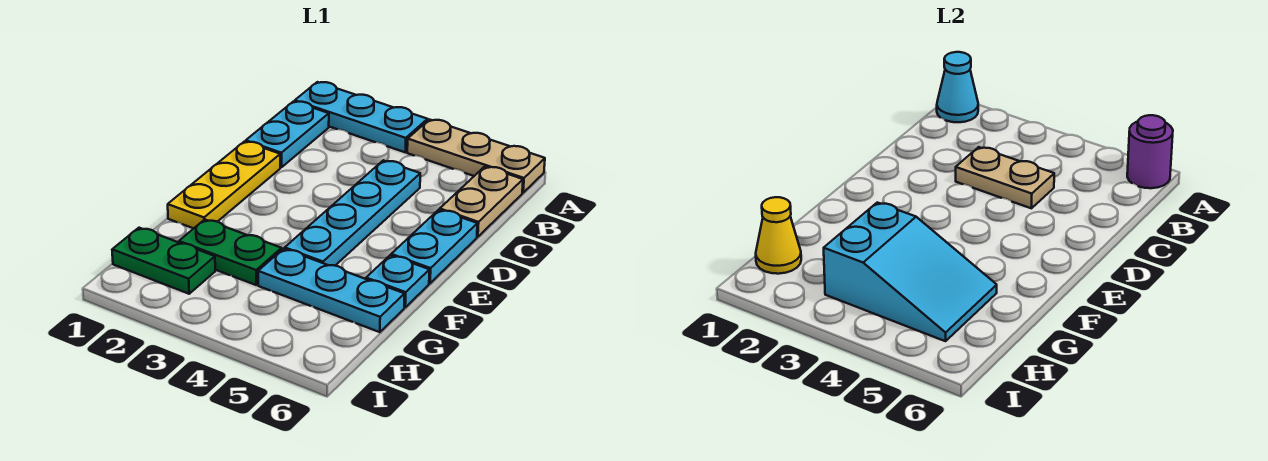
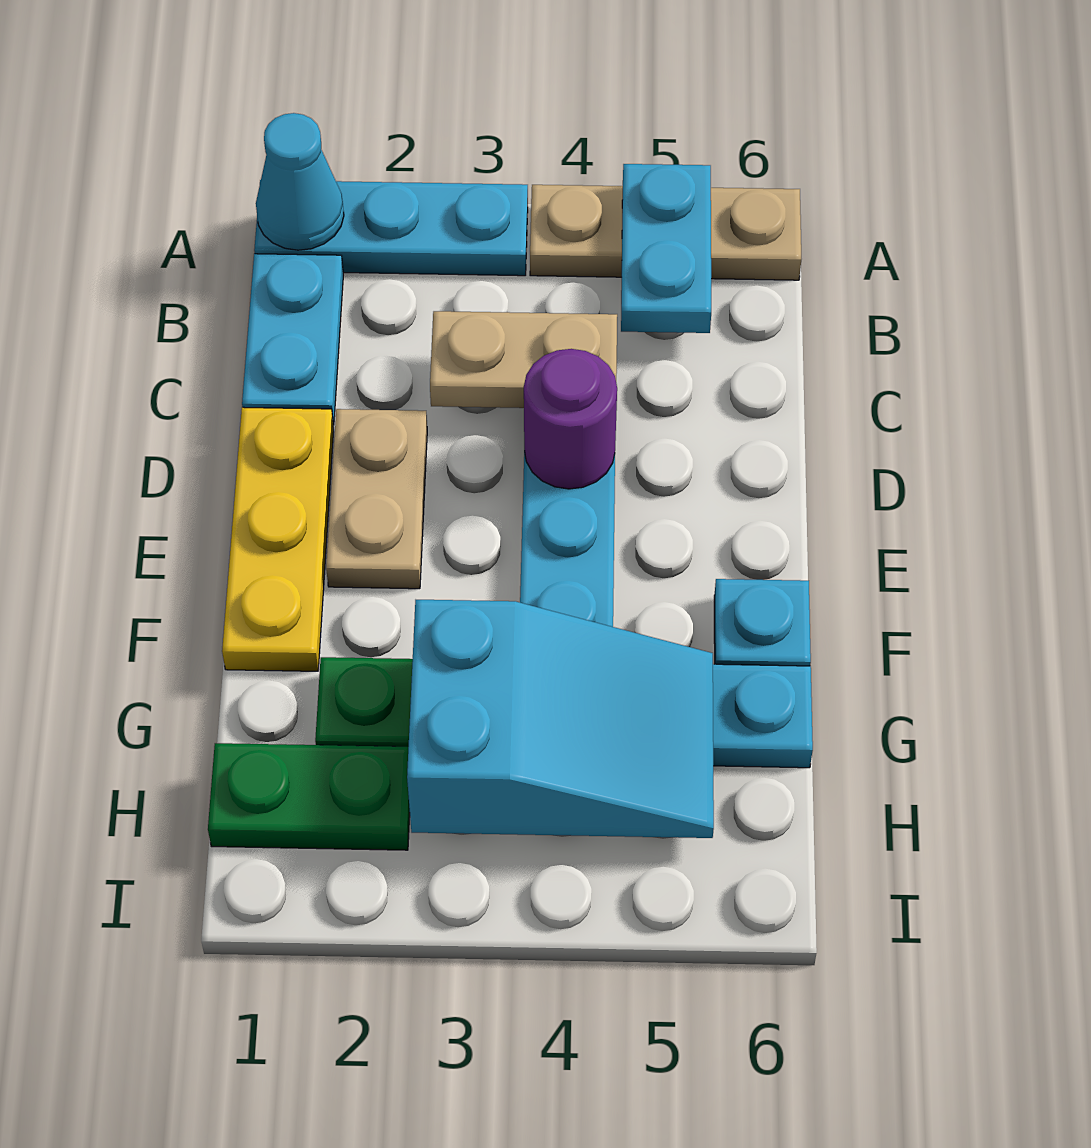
purple 1x1 round brick [1127,115,1173,188] -> purple 1x1 round brick moved to [524,349,617,489]
tan 1x2 plate [440,166,523,237] -> tan 1x2 plate moved to [326,409,427,589]
cyan 1x2 plate [391,210,477,283] -> cyan 1x2 plate moved to [621,164,711,333]
yellow 1x1 cone [756,197,801,274] -> none

